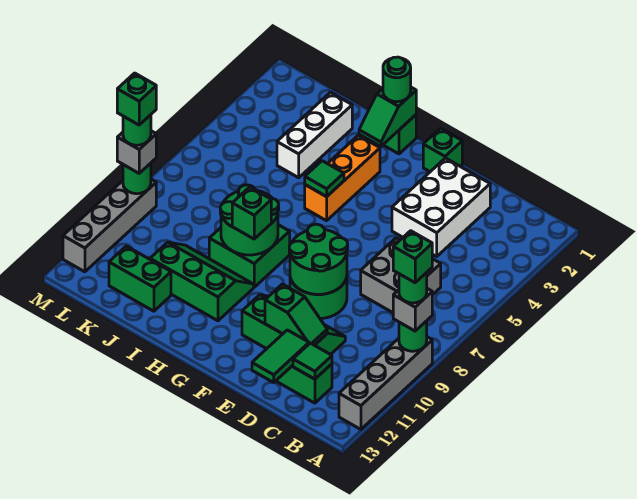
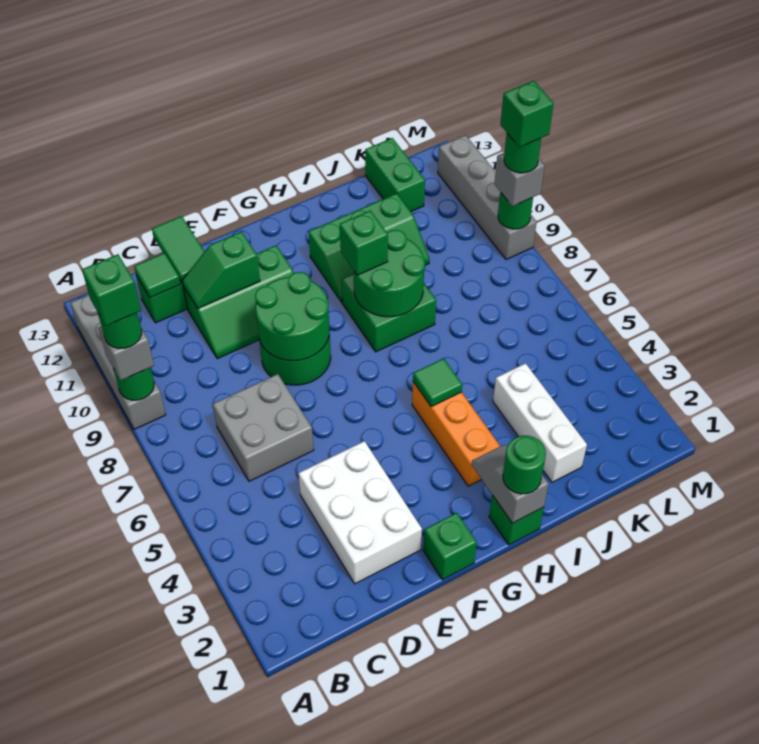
green 1x2 slope [359,87,416,146] -> grey 1x2 slope [472,445,549,523]
green 1x2 brick [109,246,171,311] -> green 1x2 brick turned to [365,138,425,211]

